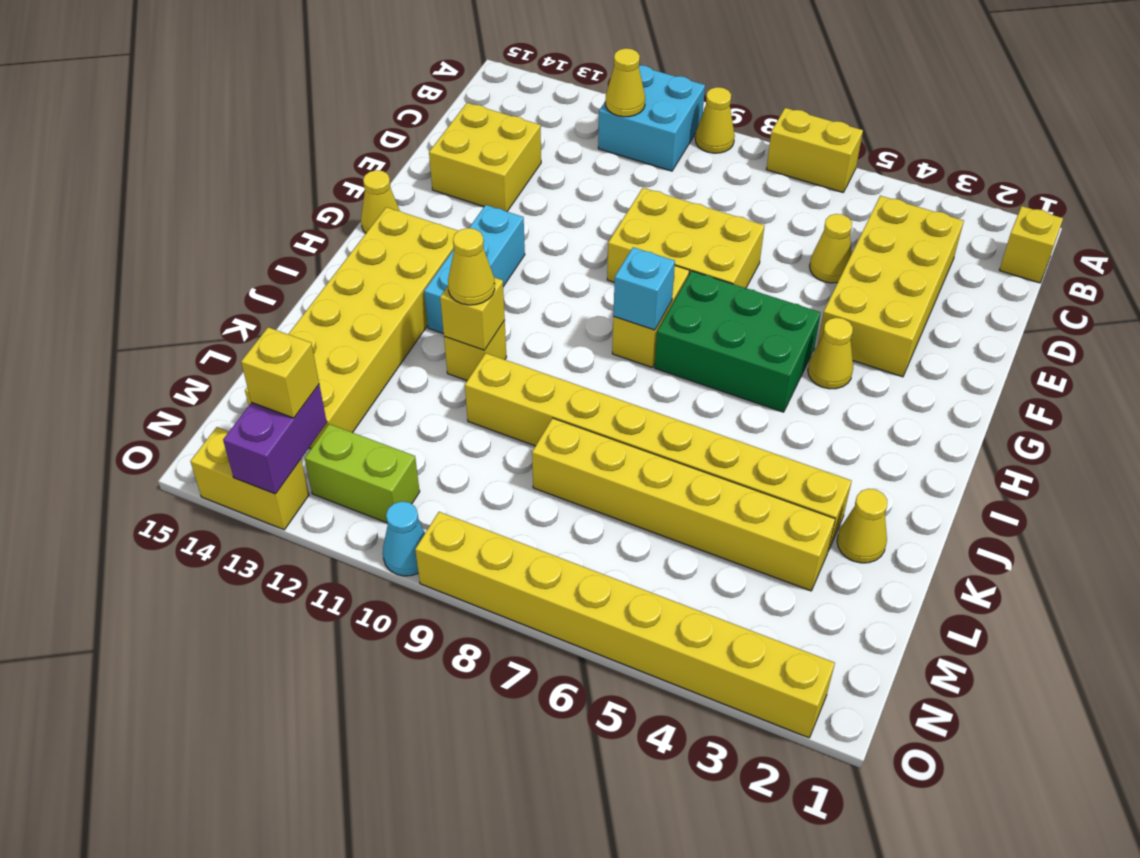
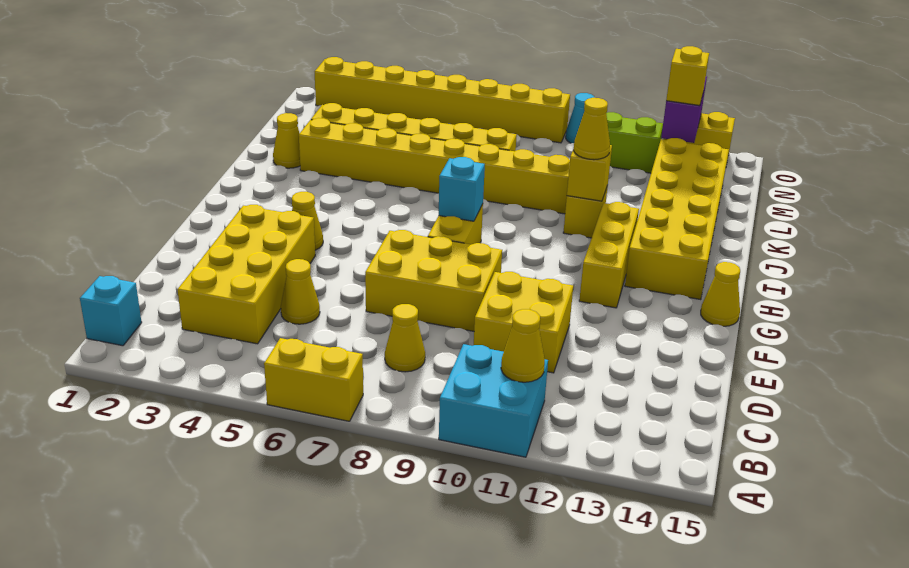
yellow 1x1 cone [695,87,735,153] -> yellow 1x1 cone moved to [385,304,425,372]
yellow 1x1 brick [1000,206,1063,283] -> cyan 1x1 brick [80,276,142,346]
yellow 2x2 brick [429,103,541,211] -> yellow 2x2 brick moved to [474,272,573,373]
green 2x3 brick [655,271,821,412] -> none
cyan 1x3 brick [424,205,525,334] -> yellow 1x3 brick [579,202,639,308]

